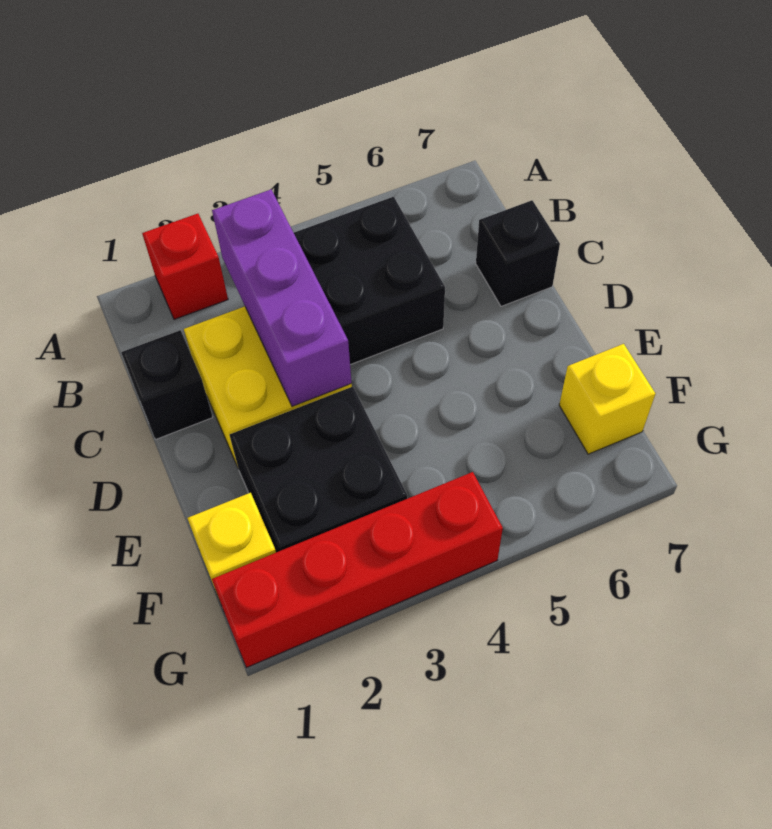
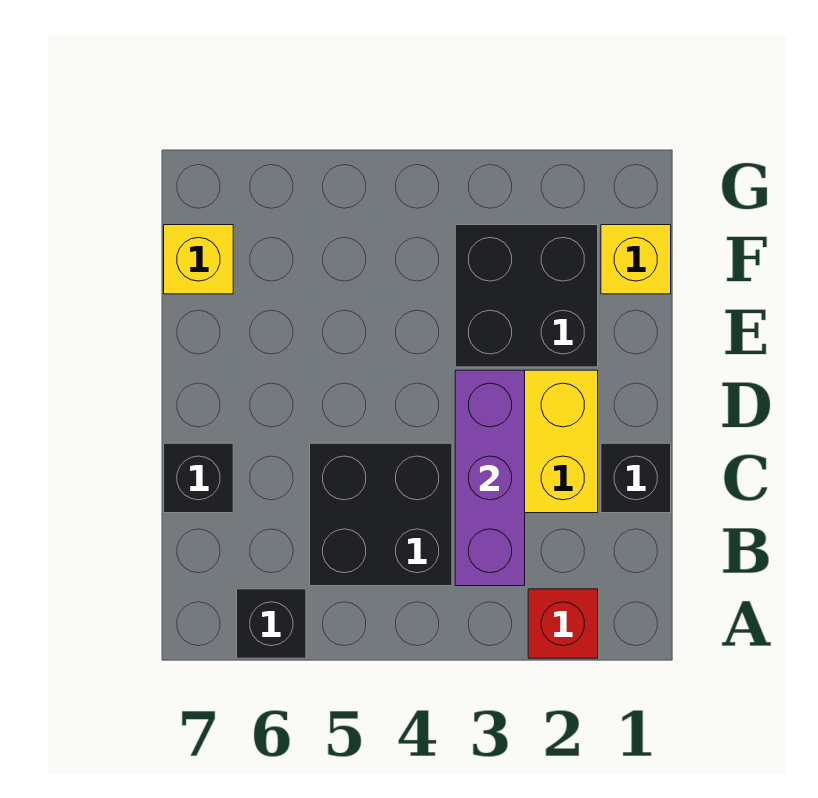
none -> black 1x1 brick [237,589,306,658]
red 1x4 brick [212,472,503,668] -> none

